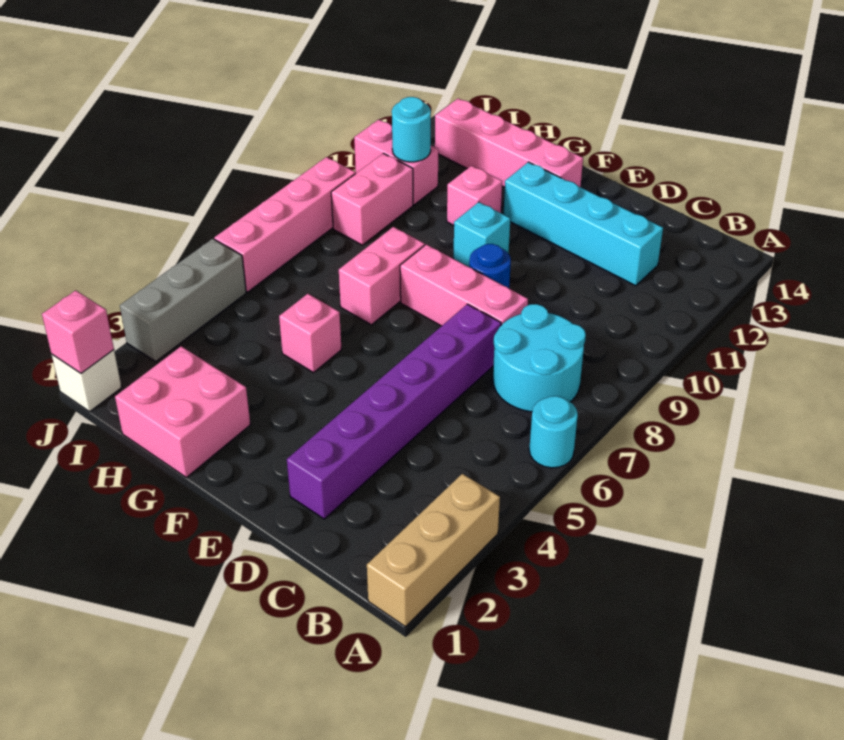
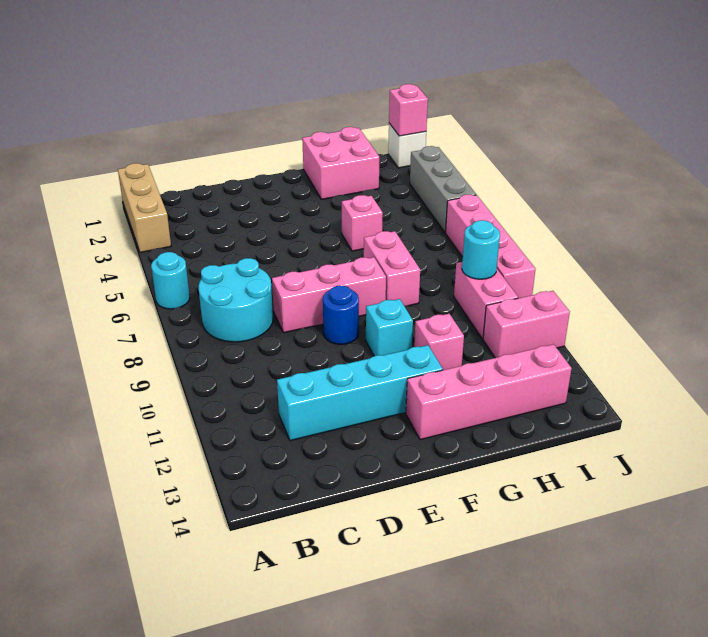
purple 1x6 brick [287,304,501,519] -> none
cyan 1x1 round brick [392,97,431,162] -> cyan 1x1 round brick moved to [462,220,500,279]

